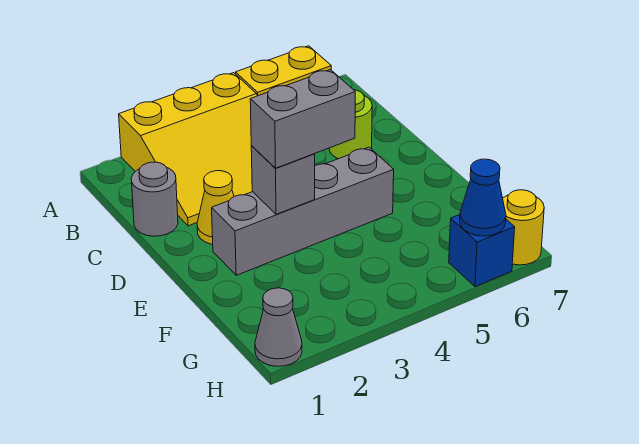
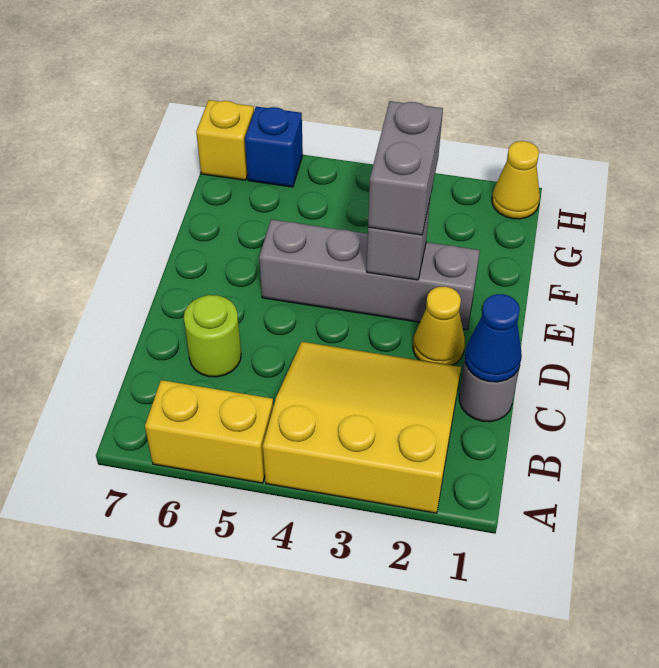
grey 1x2 brick [250,70,355,168] -> grey 1x2 brick turned to [368,101,443,235]
grey 1x1 cone [255,288,302,366] -> yellow 1x1 cone [492,141,540,219]
blue 1x1 cone [460,159,506,236] -> blue 1x1 cone moved to [465,294,522,382]
yellow 1x1 round brick [503,190,544,265] -> yellow 1x1 brick [196,100,254,180]

